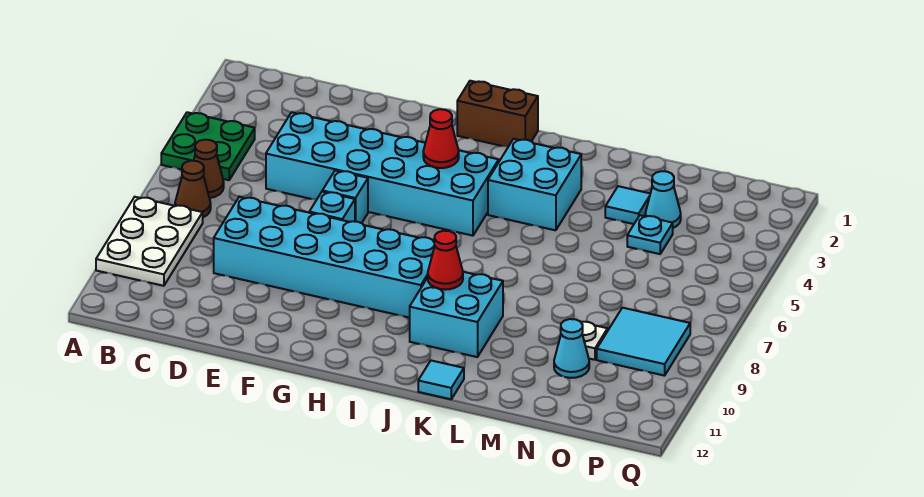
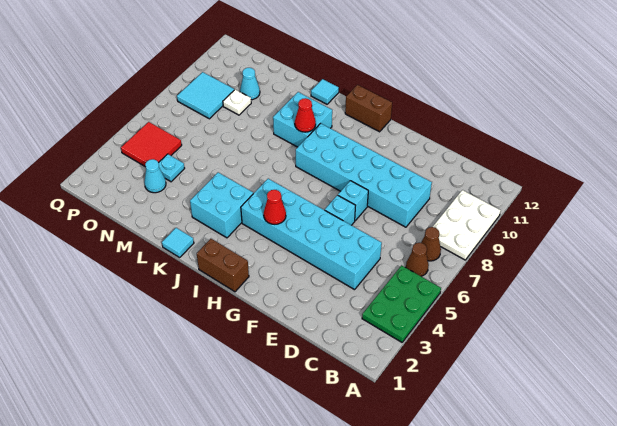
green 2x2 plate [161,112,255,180] -> green 2x3 plate [362,265,441,342]
none -> brown 1x2 brick [345,85,392,132]
cyan 1x1 tile [605,186,650,224] -> cyan 1x1 tile moved to [162,228,194,257]
none -> red 2x2 tile [121,122,182,166]

